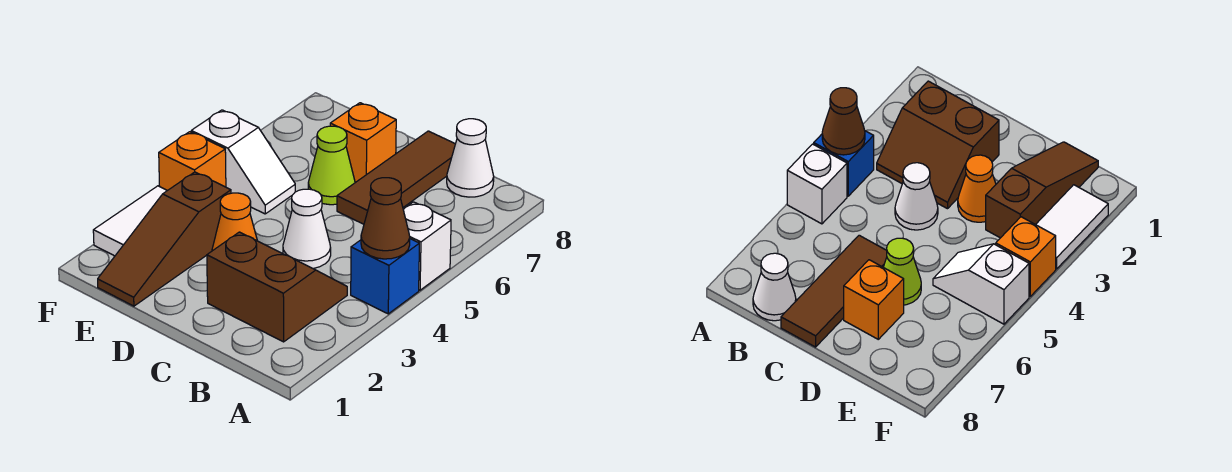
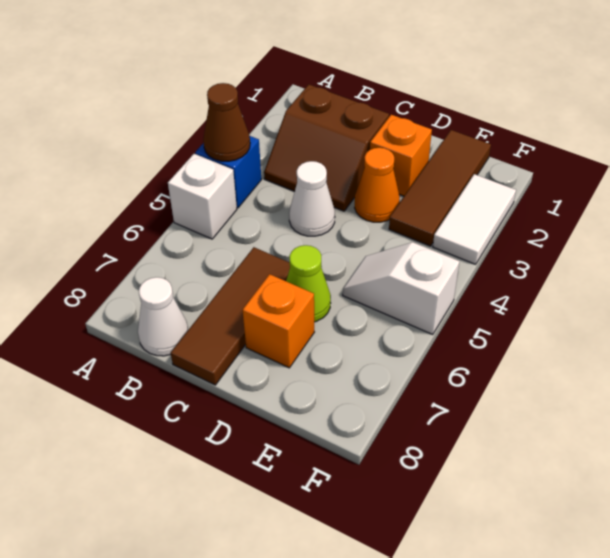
brown 1x3 slope [98,172,231,306] -> brown 1x3 tile [389,130,491,246]
orange 1x1 brick [159,132,226,191] -> orange 1x1 brick moved to [370,115,432,196]

